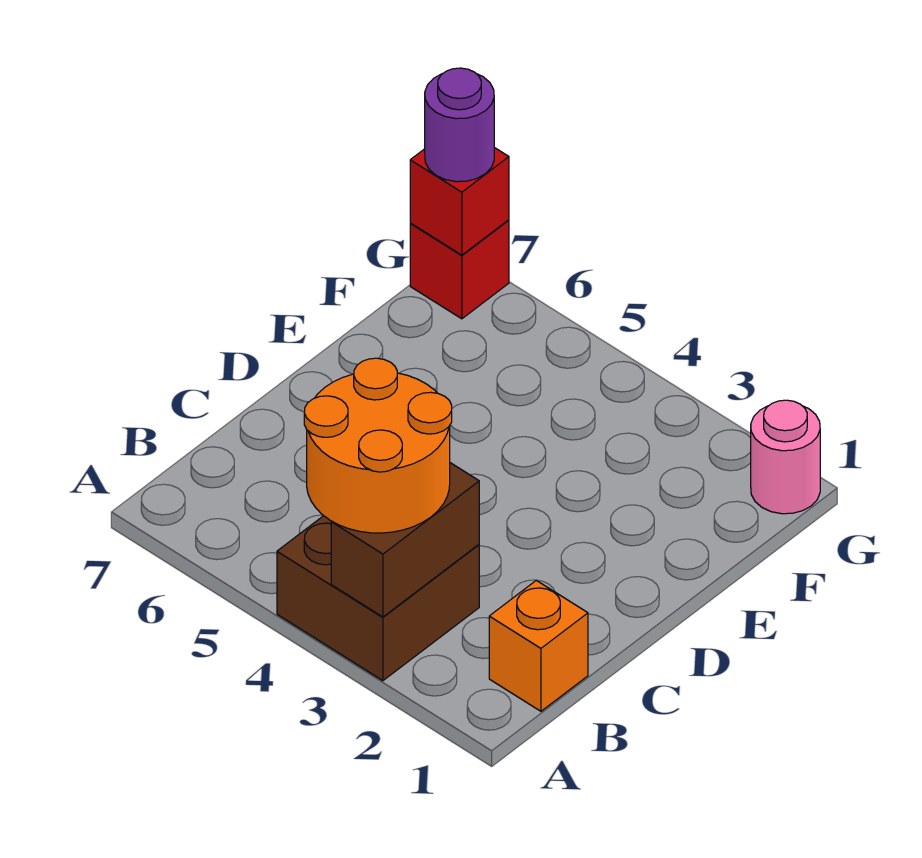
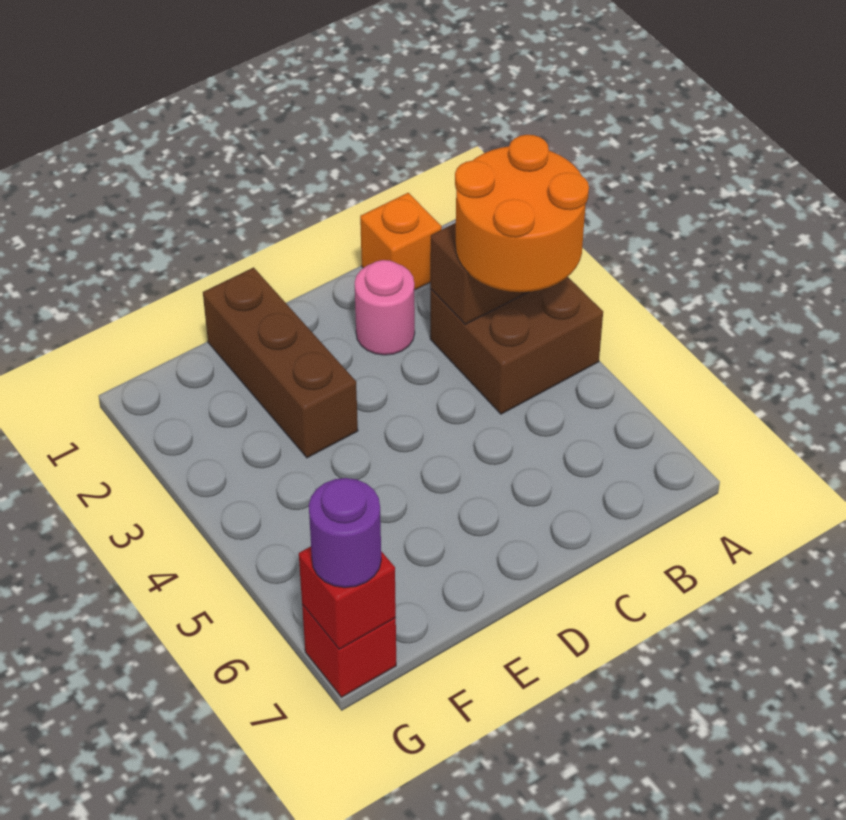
none -> brown 1x3 brick [203,267,358,458]
pink 1x1 round brick [751,400,820,514] -> pink 1x1 round brick moved to [355,260,415,355]

